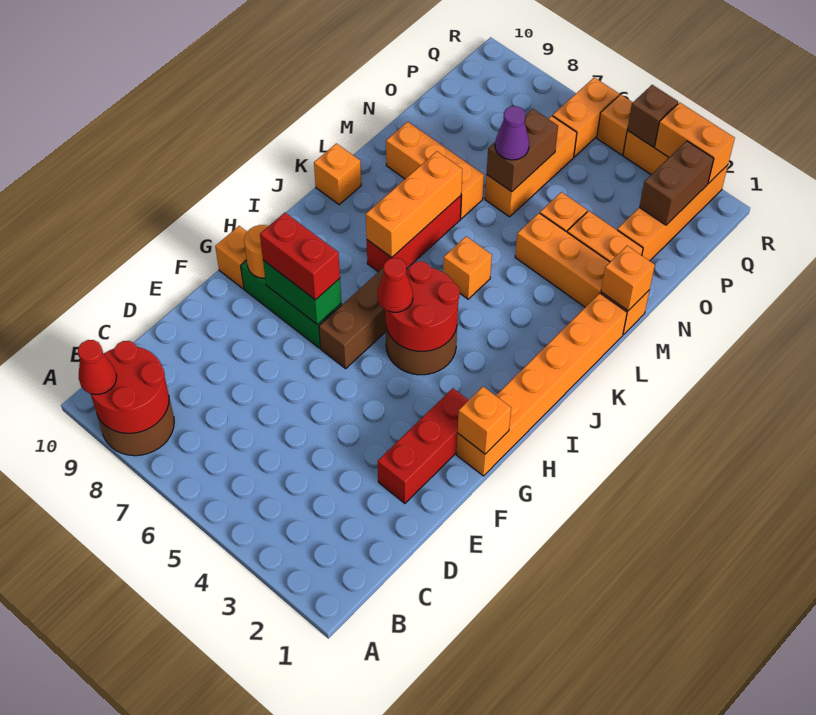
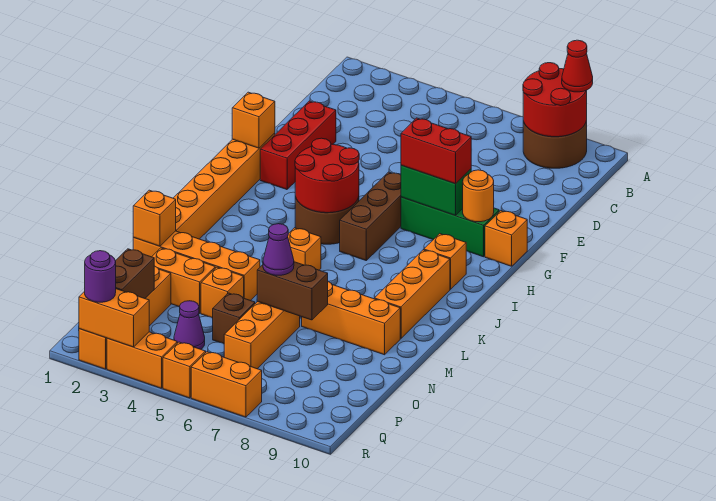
red 1x1 cone [377,258,413,312] -> none
red 1x3 brick [367,196,461,272] -> none
orange 1x3 brick [366,151,462,258] -> orange 1x3 brick moved to [374,250,450,338]
orange 1x1 brick [314,143,361,205] -> orange 1x1 brick moved to [424,234,466,289]
brown 1x2 brick [487,109,558,192] -> brown 1x2 brick turned to [257,262,328,320]
none -> purple 1x1 cone [174,301,205,349]
orange 1x2 brick [553,77,619,157] -> orange 1x2 brick turned to [191,352,262,417]
none -> purple 1x1 round brick [85,251,116,302]
brown 1x1 brick [627,85,678,147] -> brown 1x1 brick moved to [213,293,255,344]

